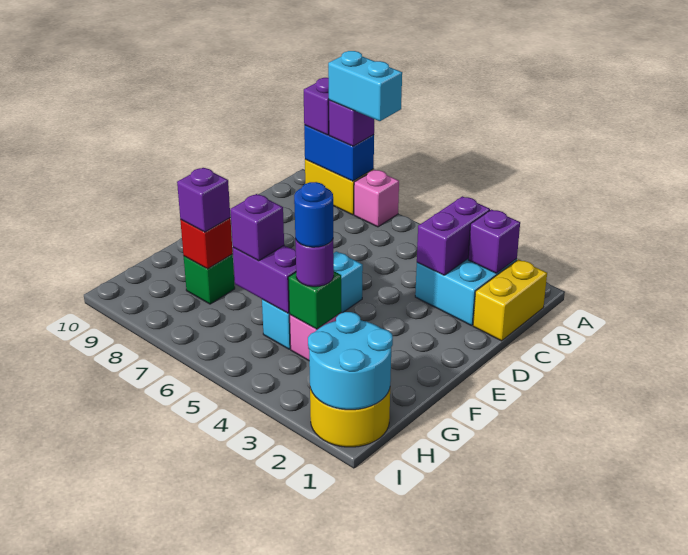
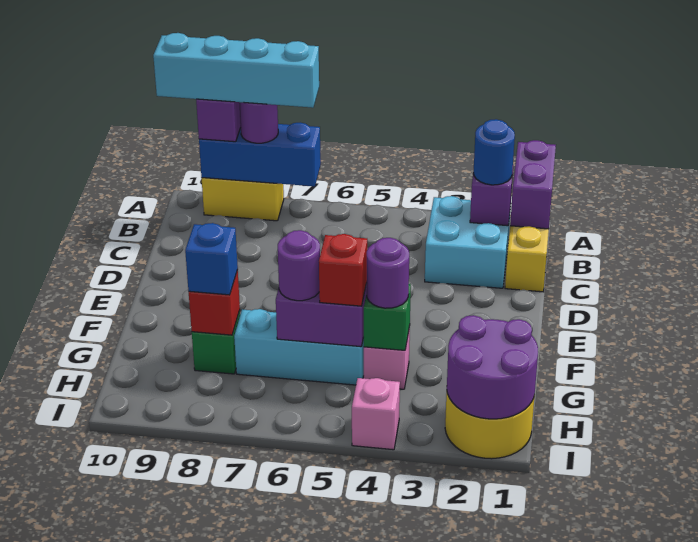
pink 1x1 brick [354,170,399,227] -> pink 1x1 brick moved to [352,378,400,450]
cyan 1x2 brick [328,51,402,121] -> cyan 1x4 brick [153,33,319,108]
blue 1x2 brick [304,125,374,181] -> blue 1x3 brick [199,123,321,186]
purple 1x1 brick [329,100,374,146] -> purple 1x1 round brick [239,102,278,143]
purple 1x2 brick [417,196,490,275] -> purple 1x2 brick moved to [510,140,556,229]
cyan 1x3 brick [262,251,363,349] -> cyan 1x3 brick turned to [234,309,364,385]
blue 1x1 round brick [294,182,333,247] -> blue 1x1 round brick moved to [474,119,515,185]
none -> red 1x1 brick [319,234,367,306]
purple 1x1 brick [230,194,284,261] -> purple 1x1 round brick [278,230,320,301]
purple 1x1 brick [177,168,230,232] -> blue 1x1 brick [185,223,238,295]
cyan 2x2 round brick [308,312,393,410] -> purple 2x2 round brick [447,315,538,419]

